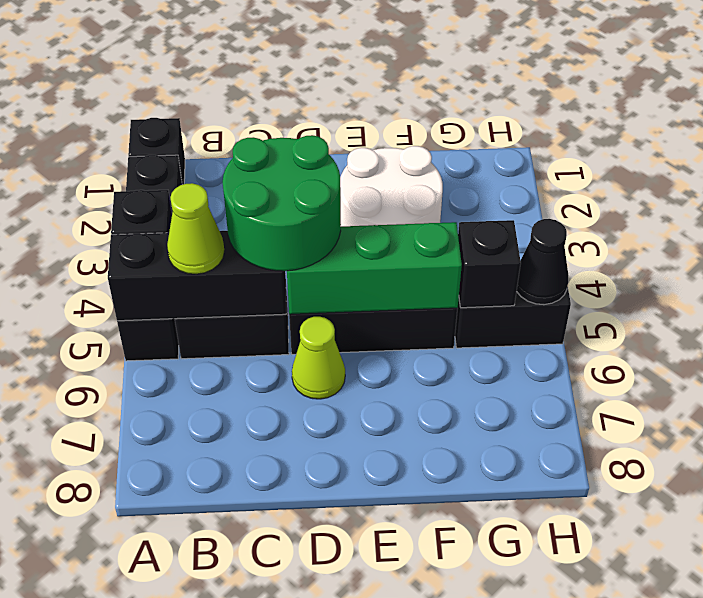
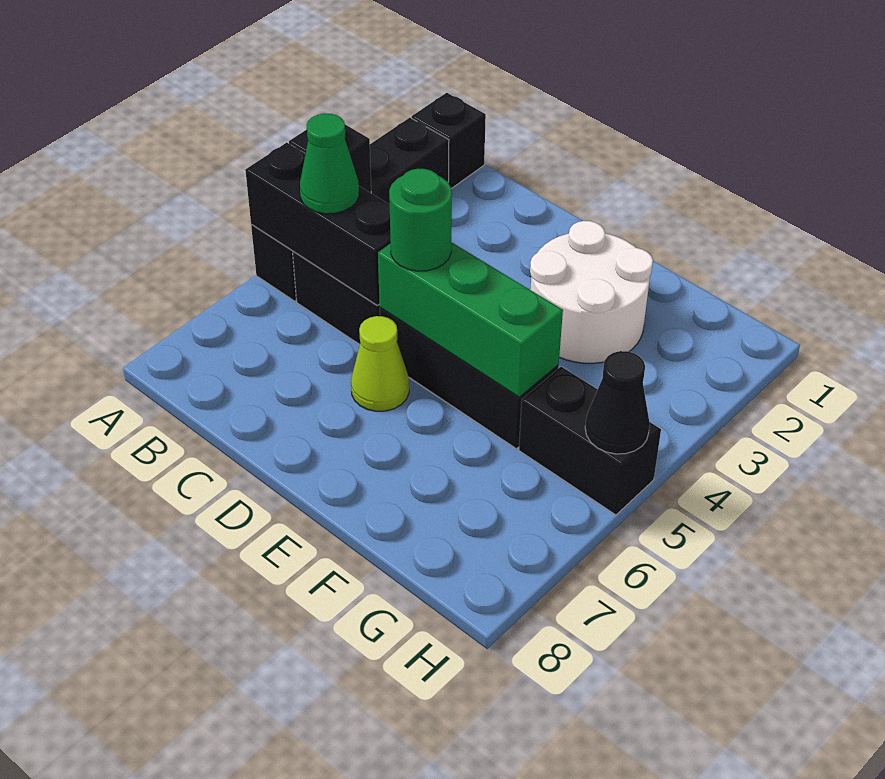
lime 1x1 cone [167,183,224,274] -> green 1x1 cone [300,113,359,214]
green 2x2 round brick [223,135,341,271] -> green 1x1 round brick [389,169,452,271]
black 1x1 brick [458,220,521,308] -> none

